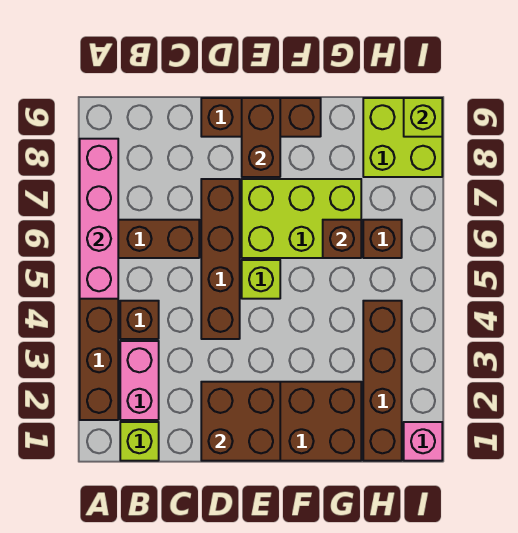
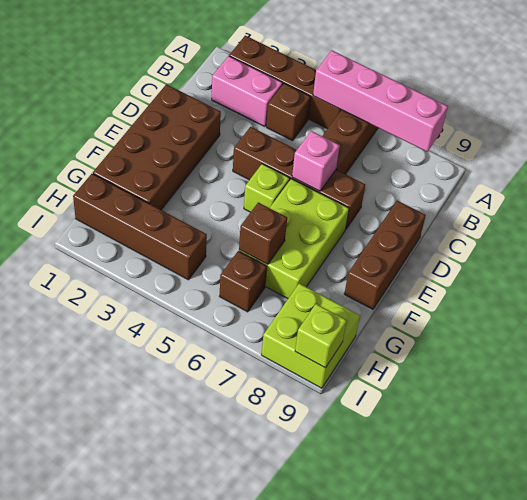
lime 1x1 brick [120,422,159,461] -> none
brown 2x2 brick [201,382,280,461] -> none
brown 1x2 brick [242,98,280,177] -> none
pink 1x1 brick [404,422,442,461] -> pink 1x1 brick moved to [292,131,340,191]

